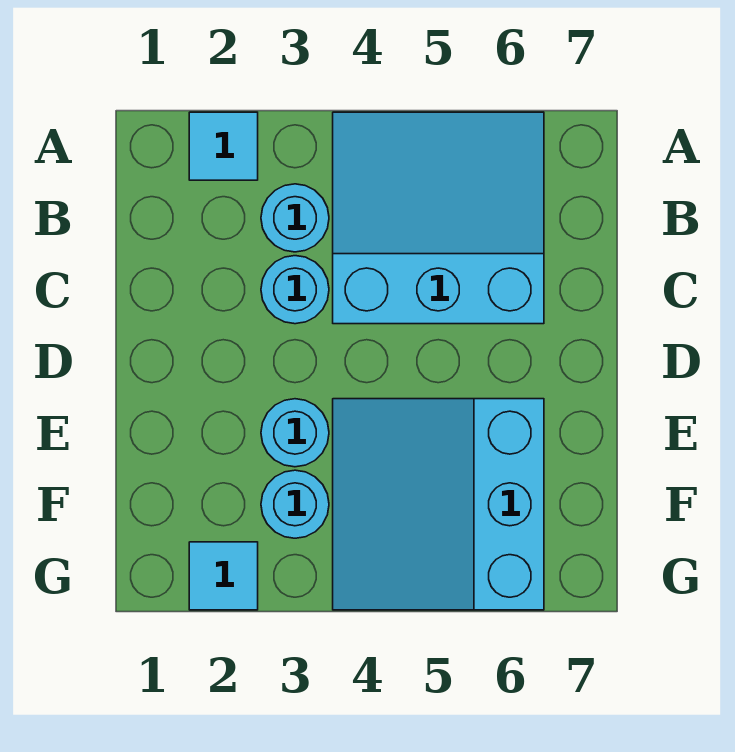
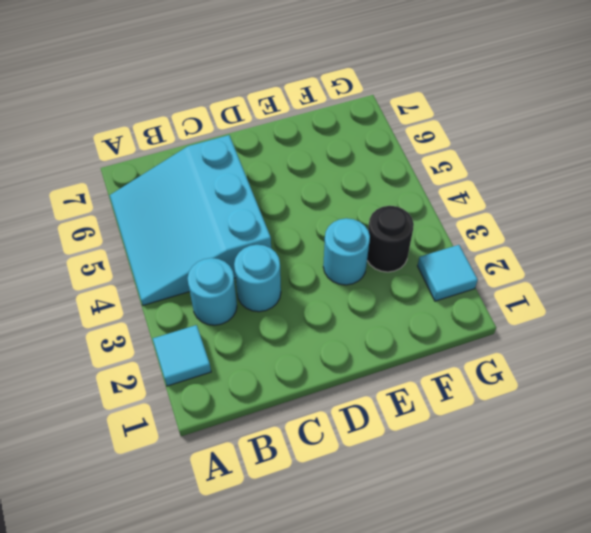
cyan 3x3 slope [333,399,544,610] -> none
cyan 1x1 round brick [261,470,329,538] -> black 1x1 round brick [367,206,414,272]

